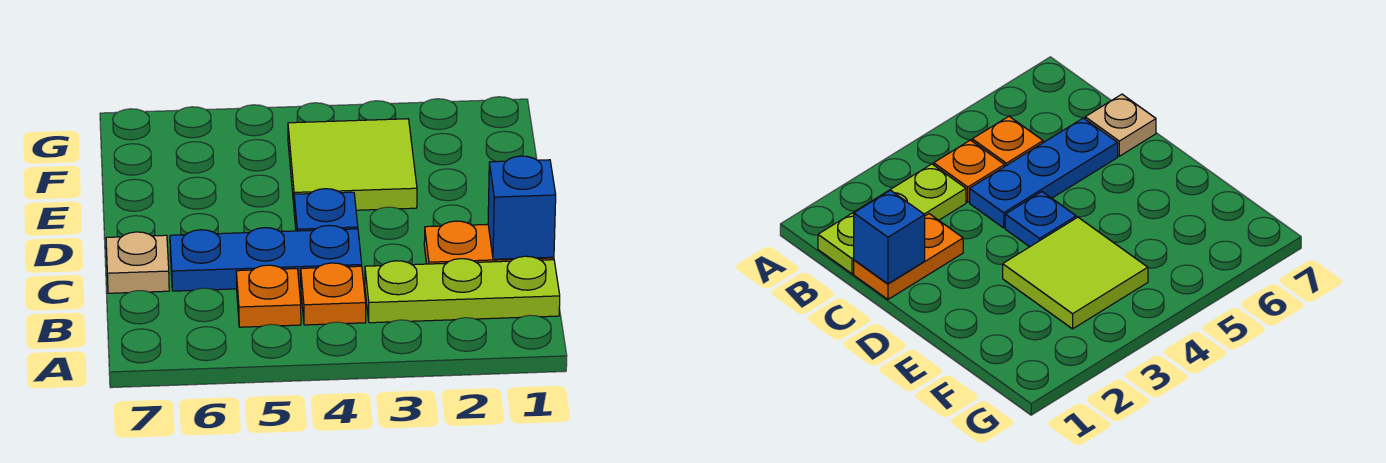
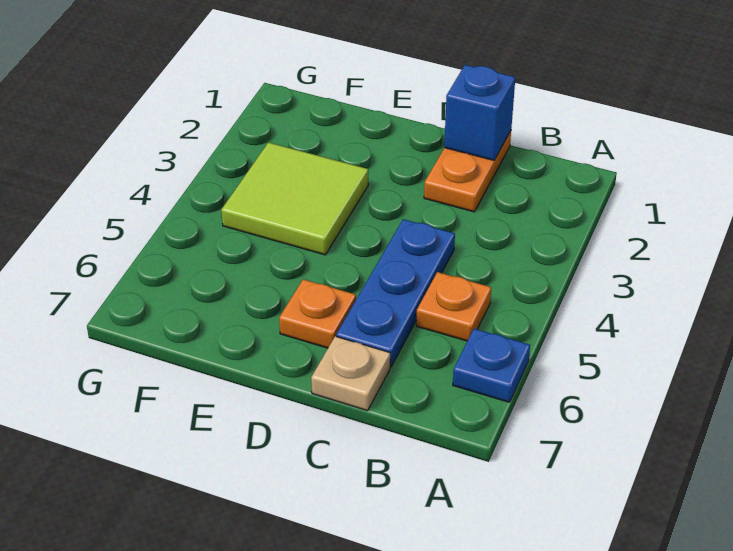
lime 1x3 plate [365,256,560,323] -> none
orange 1x1 plate [301,263,366,325] -> orange 1x1 plate moved to [279,279,356,348]
blue 1x1 plate [294,189,358,231] -> blue 1x1 plate moved to [453,329,530,402]

